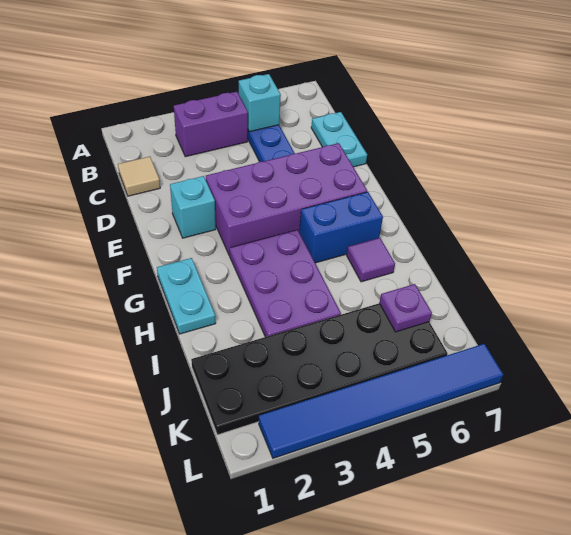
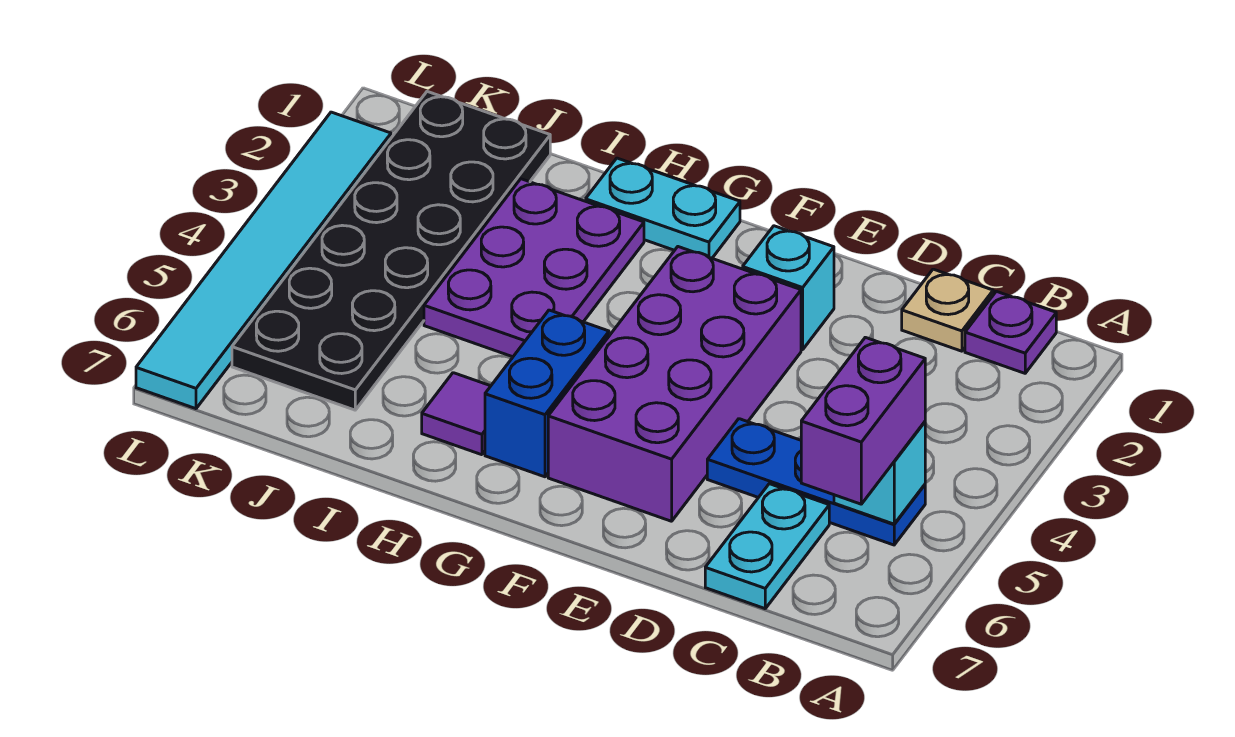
purple 1x2 brick [174,92,248,157] -> purple 1x2 brick moved to [801,337,925,504]
tan 1x1 tile [118,157,160,196] -> tan 1x1 plate [902,269,993,351]
cyan 1x2 plate [311,112,367,167] -> cyan 1x2 plate turned to [705,484,829,609]
purple 2x3 plate [229,230,341,337] -> purple 2x3 plate turned to [424,179,644,357]
purple 1x1 plate [379,284,432,332] -> purple 1x1 plate moved to [965,291,1056,373]
blue 1x6 tile [259,344,503,458] -> cyan 1x6 tile [136,112,391,409]

